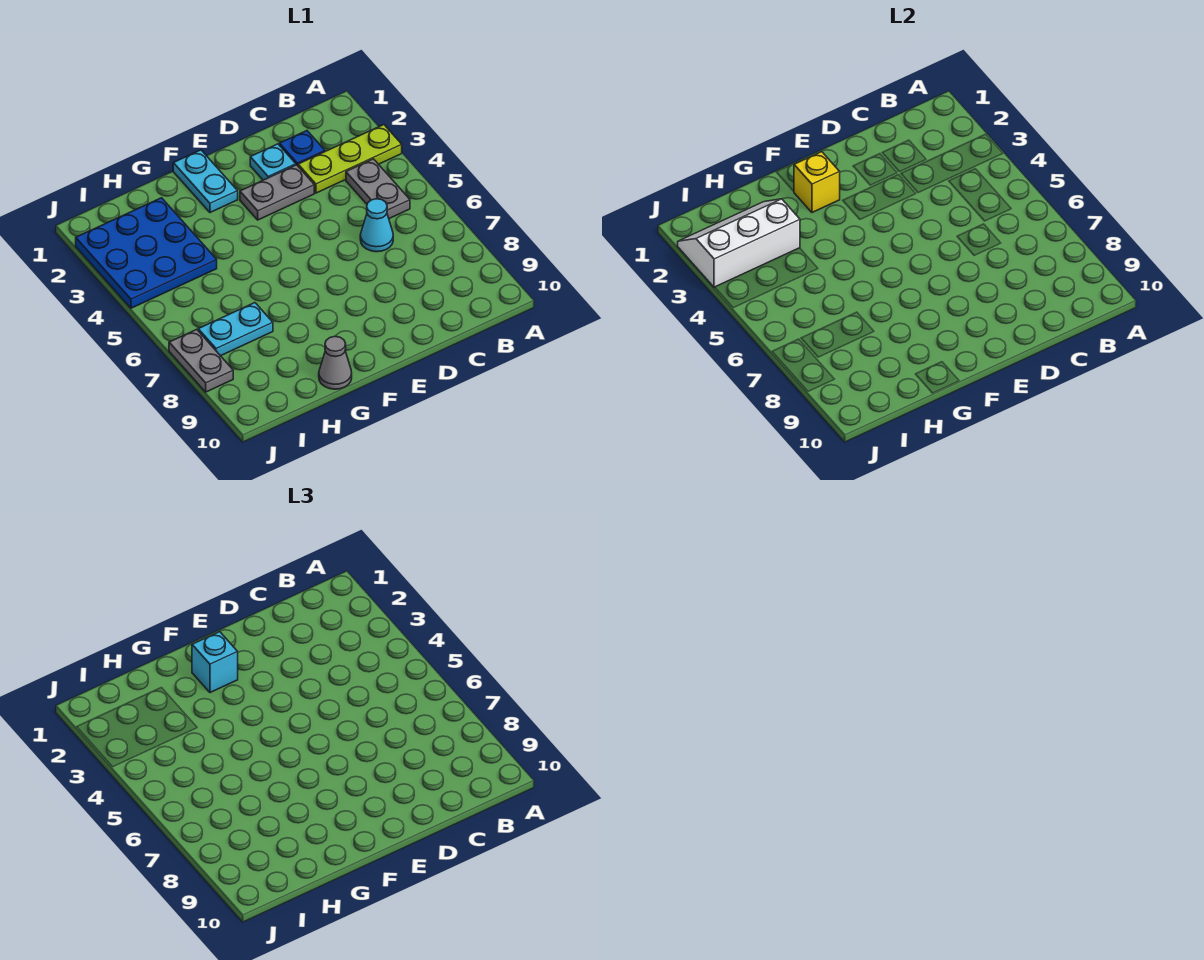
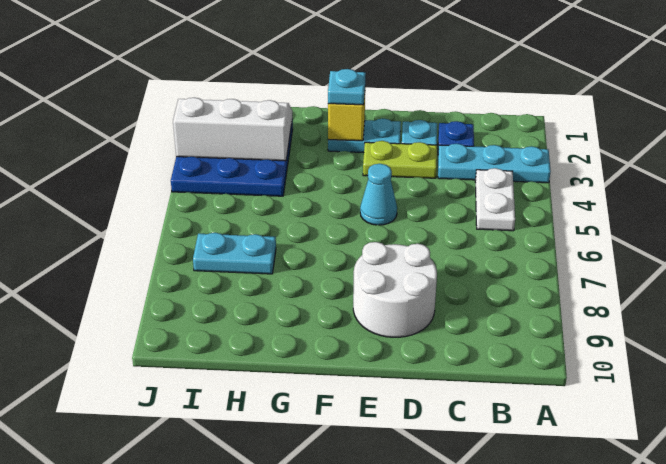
lime 1x3 plate [298,125,402,193] -> cyan 1x3 plate [438,144,551,183]
grey 1x2 plate [346,159,410,219] -> white 1x2 plate [475,168,515,231]
cyan 1x1 cone [360,199,393,252] -> cyan 1x1 cone moved to [360,164,397,225]
grey 1x2 plate [240,165,314,220] -> lime 1x2 plate [363,141,437,178]
none -> white 2x2 round brick [353,242,437,337]
cyan 1x2 plate [173,150,238,213] -> cyan 1x2 plate turned to [328,119,401,153]
cyan 1x1 brick [192,632,238,693] -> cyan 1x1 plate [328,69,366,105]
grey 1x1 cone [319,336,352,389] -> none
grey 1x2 plate [169,329,233,392] -> none

